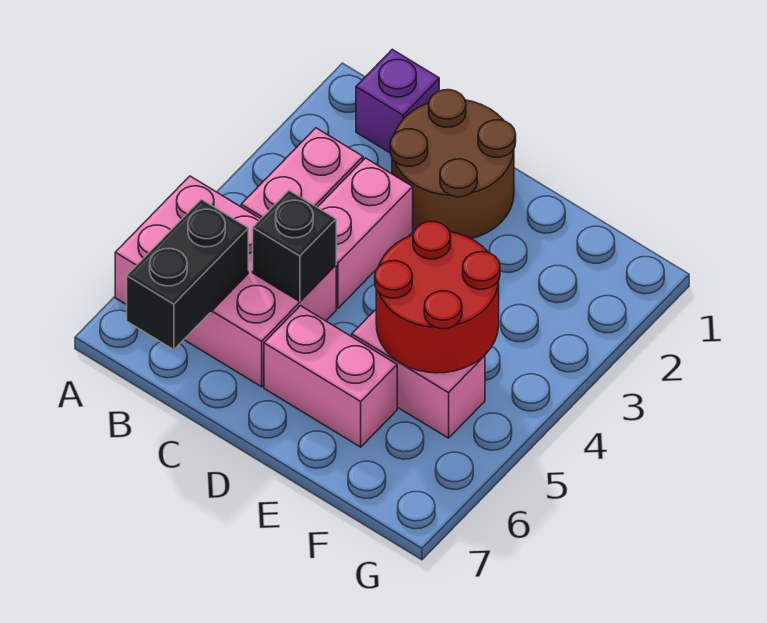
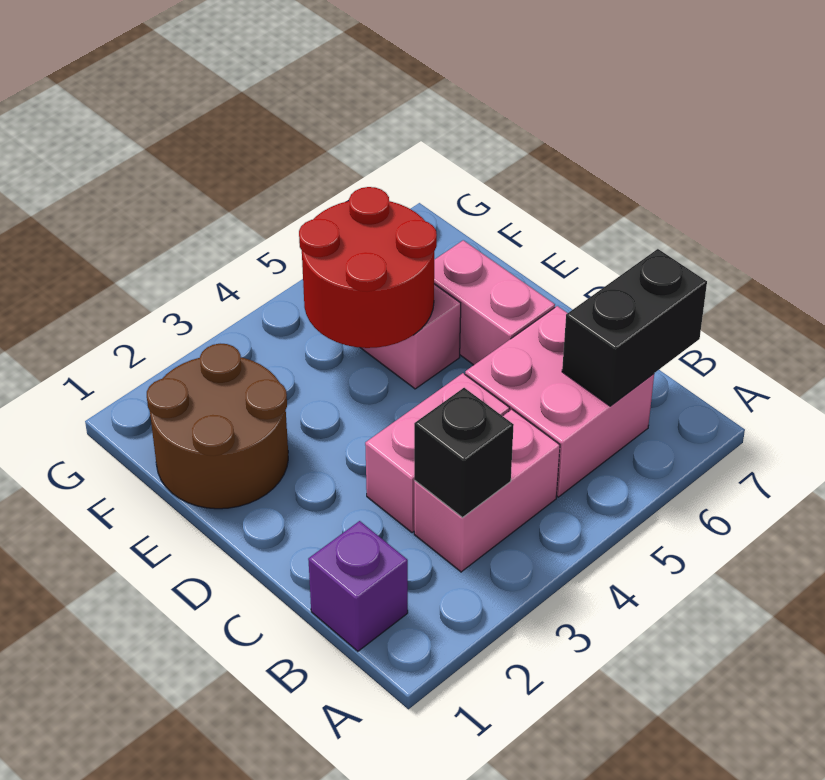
pink 2x3 brick [115,176,336,387] -> pink 2x2 brick [465,306,654,497]
brown 2x2 round brick [390,90,516,239] -> brown 2x2 round brick moved to [147,344,288,509]
black 1x1 brick [253,190,336,302] -> black 1x1 brick moved to [414,388,514,518]

